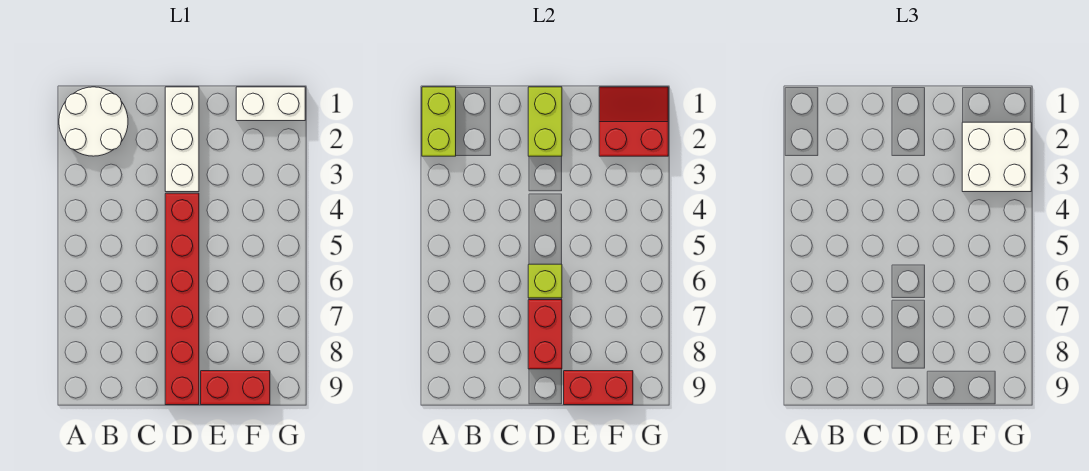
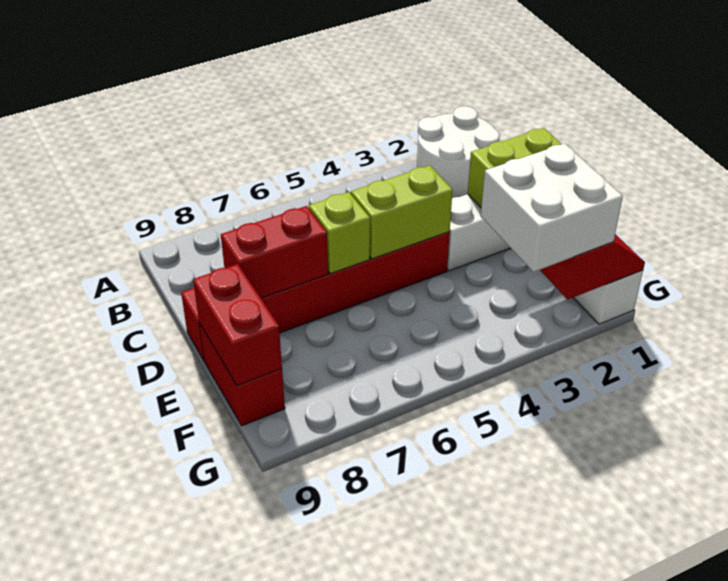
lime 1x2 brick [422,87,456,156] -> lime 1x2 brick moved to [351,165,453,259]

